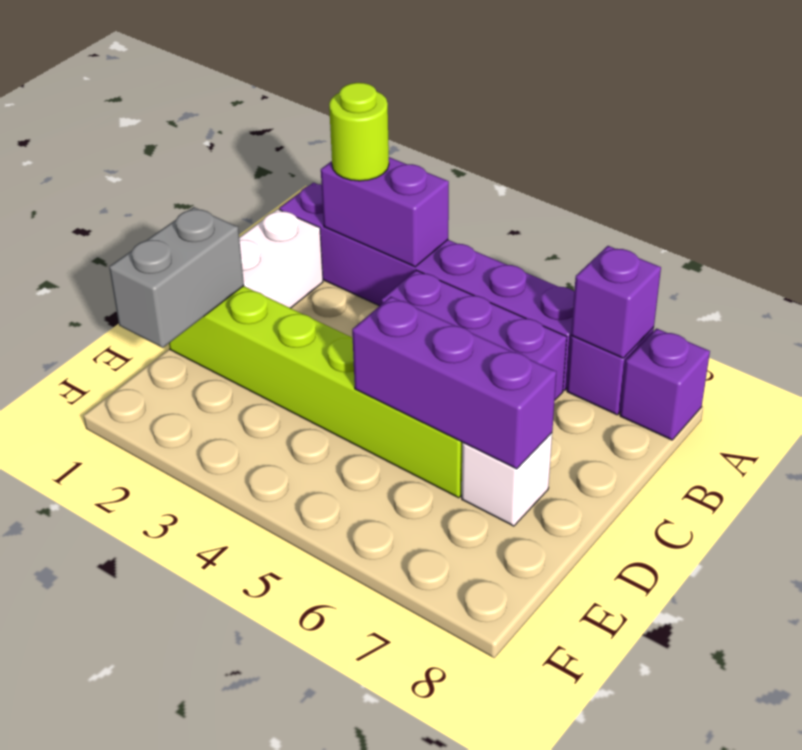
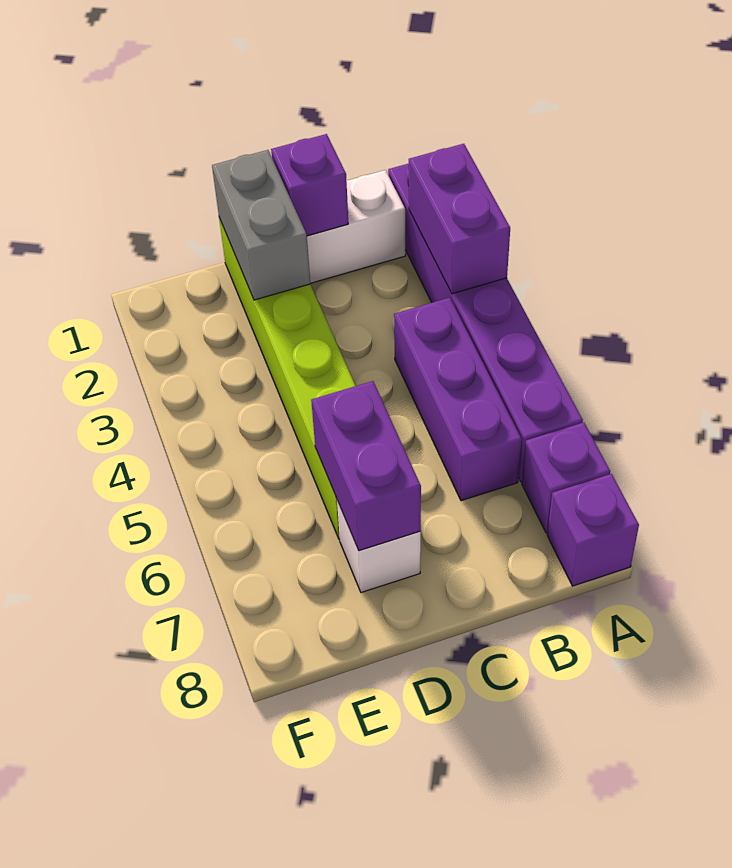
lime 1x1 round brick [329,83,389,181] -> none
purple 1x1 brick [571,246,661,358] -> purple 1x1 brick moved to [271,134,348,236]
grey 1x2 brick [109,207,244,348] -> grey 1x2 brick turned to [212,150,310,300]
purple 1x3 brick [352,297,556,469] -> purple 1x2 brick [311,381,421,551]

